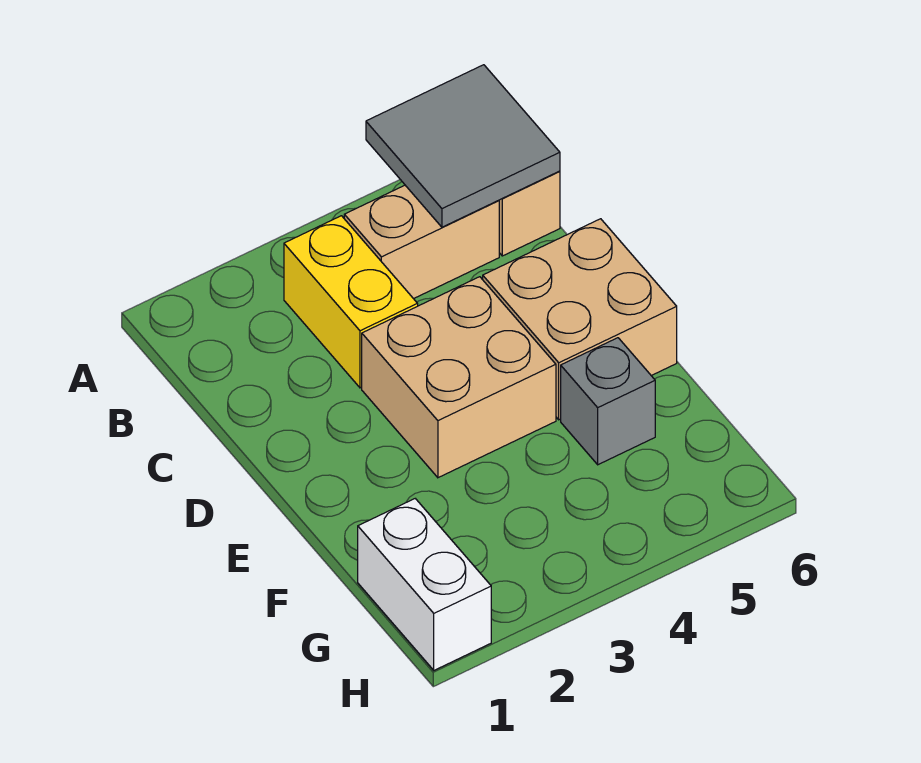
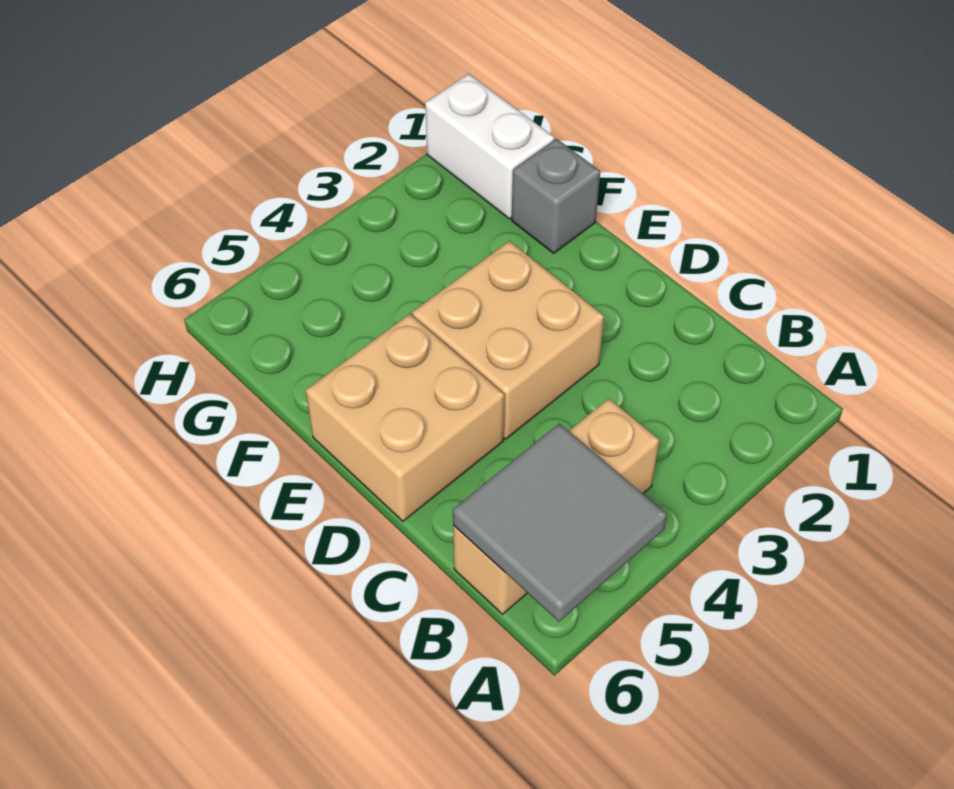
yellow 1x2 brick [284,216,418,388] -> none
grey 1x1 brick [561,338,655,465] -> grey 1x1 brick moved to [512,139,600,253]

